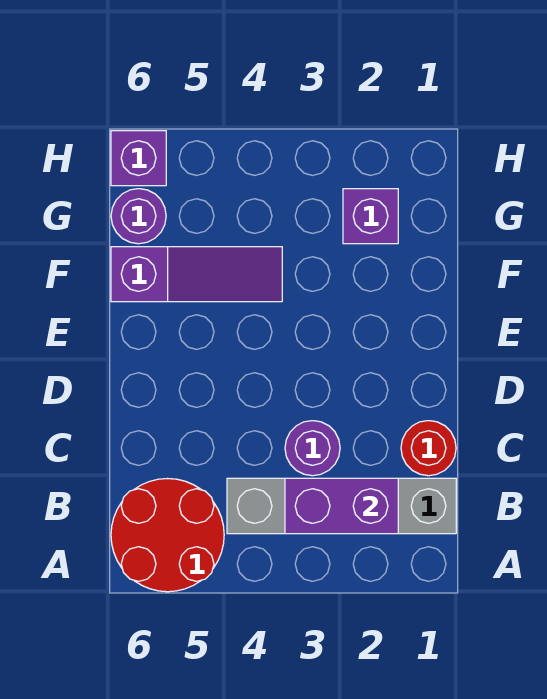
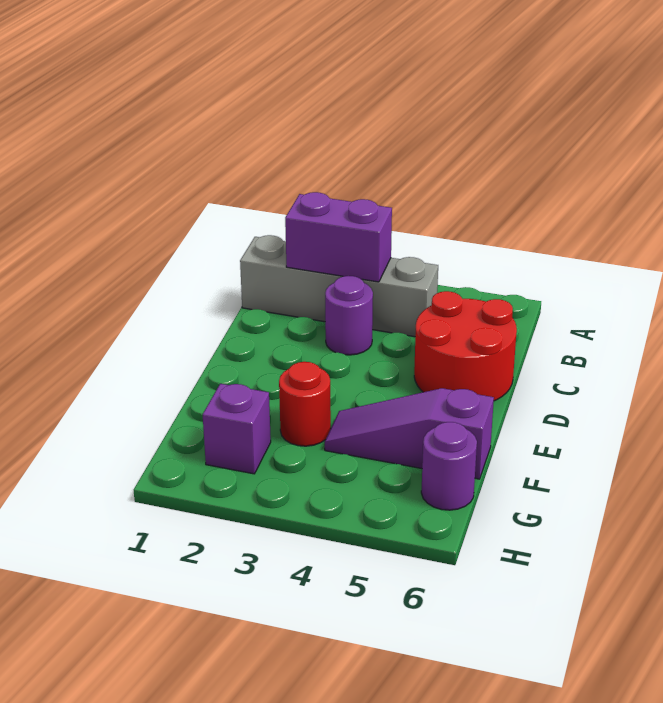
red 2x2 round brick [111,479,224,592] -> red 2x2 round brick moved to [414,291,517,401]
red 1x1 round brick [401,421,456,476] -> red 1x1 round brick moved to [279,362,331,446]
purple 1x1 brick [111,131,166,186] -> none

